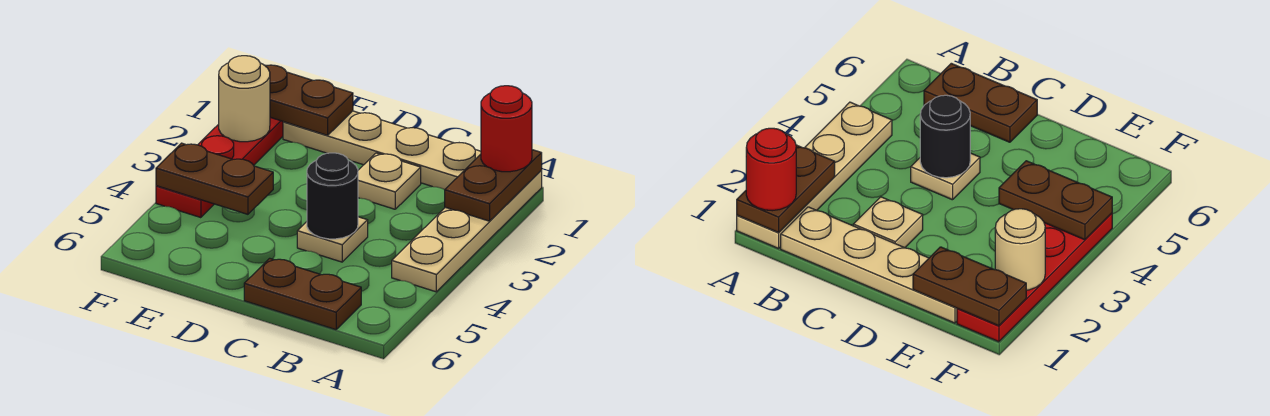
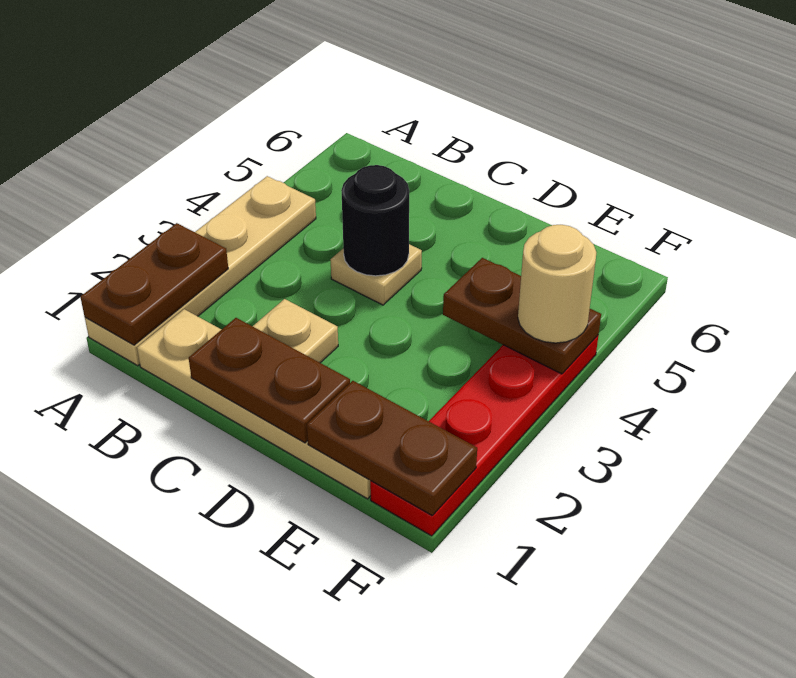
red 1x1 round brick [481,86,532,172] -> none
brown 1x2 plate [244,258,361,330] -> brown 1x2 plate moved to [189,318,350,443]
tan 1x1 round brick [219,56,270,142] -> tan 1x1 round brick moved to [518,225,596,343]

